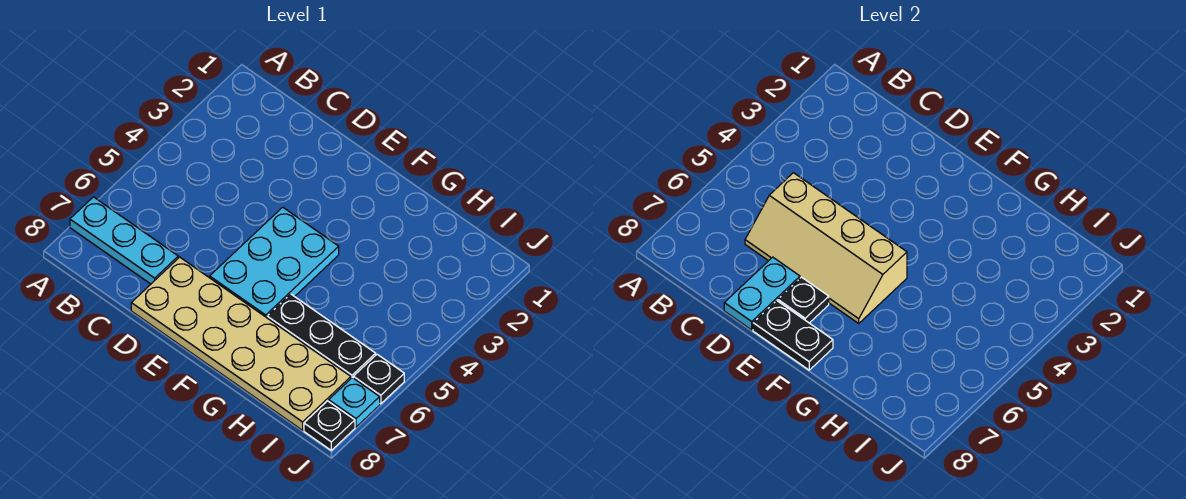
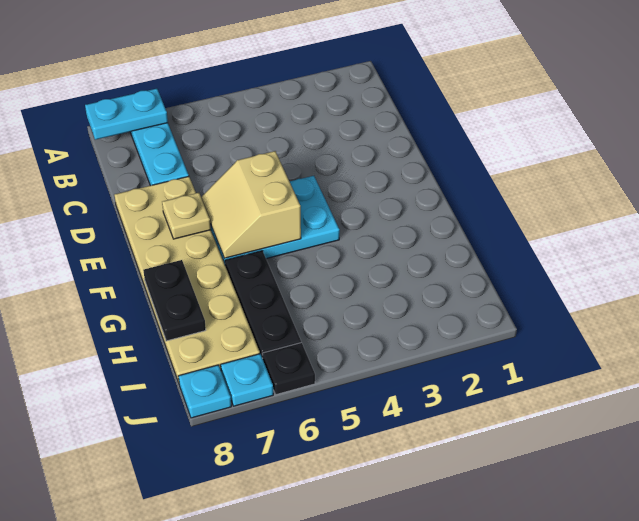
tan 2x4 slope [745,173,907,323] -> tan 2x2 slope [202,151,301,258]
cyan 1x2 plate [724,257,800,330] -> cyan 1x2 plate moved to [85,89,168,140]
black 1x1 plate [778,277,829,323] -> tan 1x1 plate [162,193,211,239]
black 1x2 plate [753,301,833,370] -> black 1x2 plate moved to [143,260,206,341]
black 1x1 plate [304,401,355,450] -> cyan 1x1 plate [179,365,231,418]

